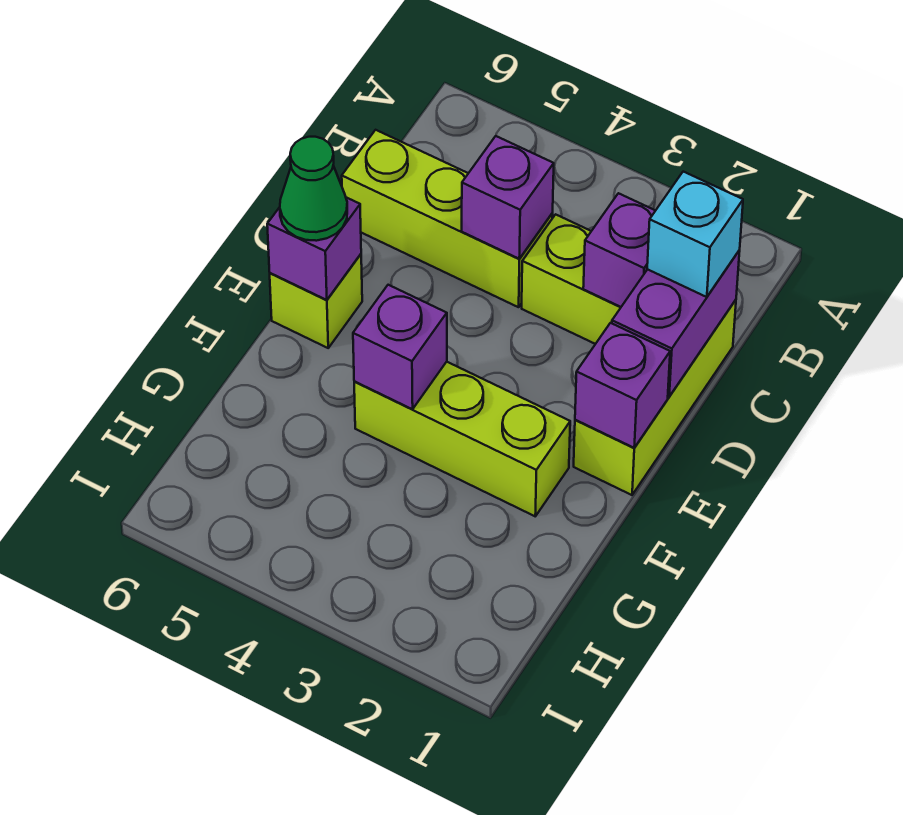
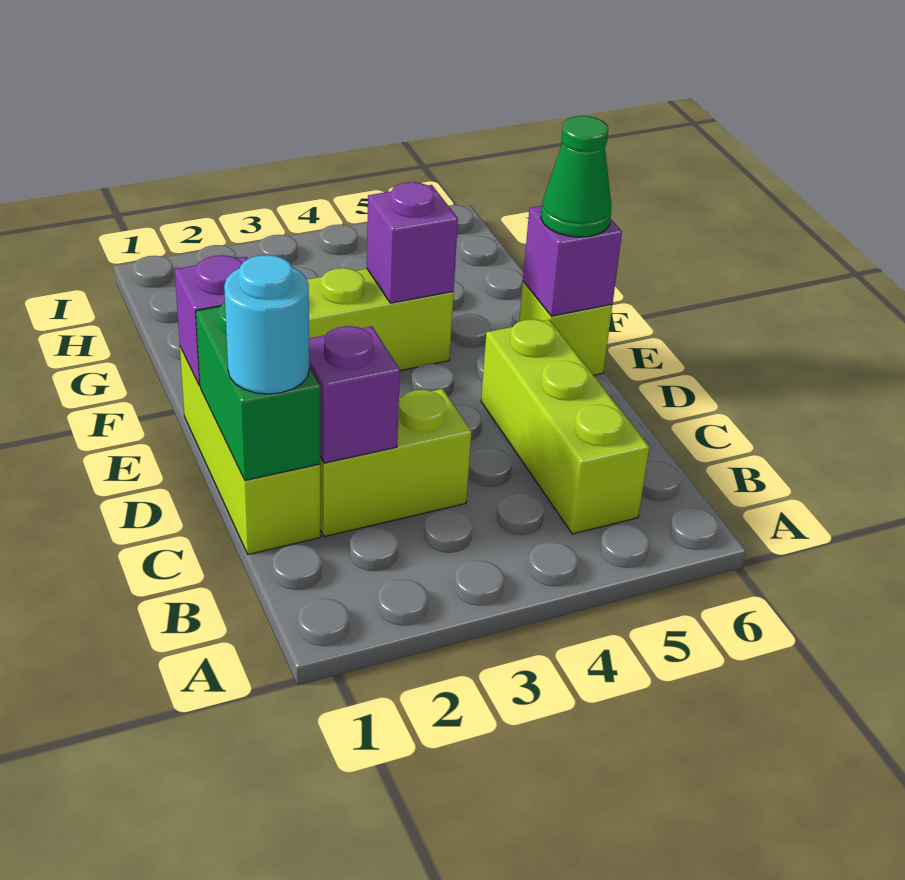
purple 1x2 brick [612,250,740,397] -> green 1x2 brick [196,302,320,480]
cyan 1x1 brick [647,172,743,297] -> cyan 1x1 round brick [224,255,309,394]
lime 1x3 brick [342,130,553,307] -> lime 1x3 brick turned to [481,319,649,534]
purple 1x1 brick [462,136,554,259] -> none

